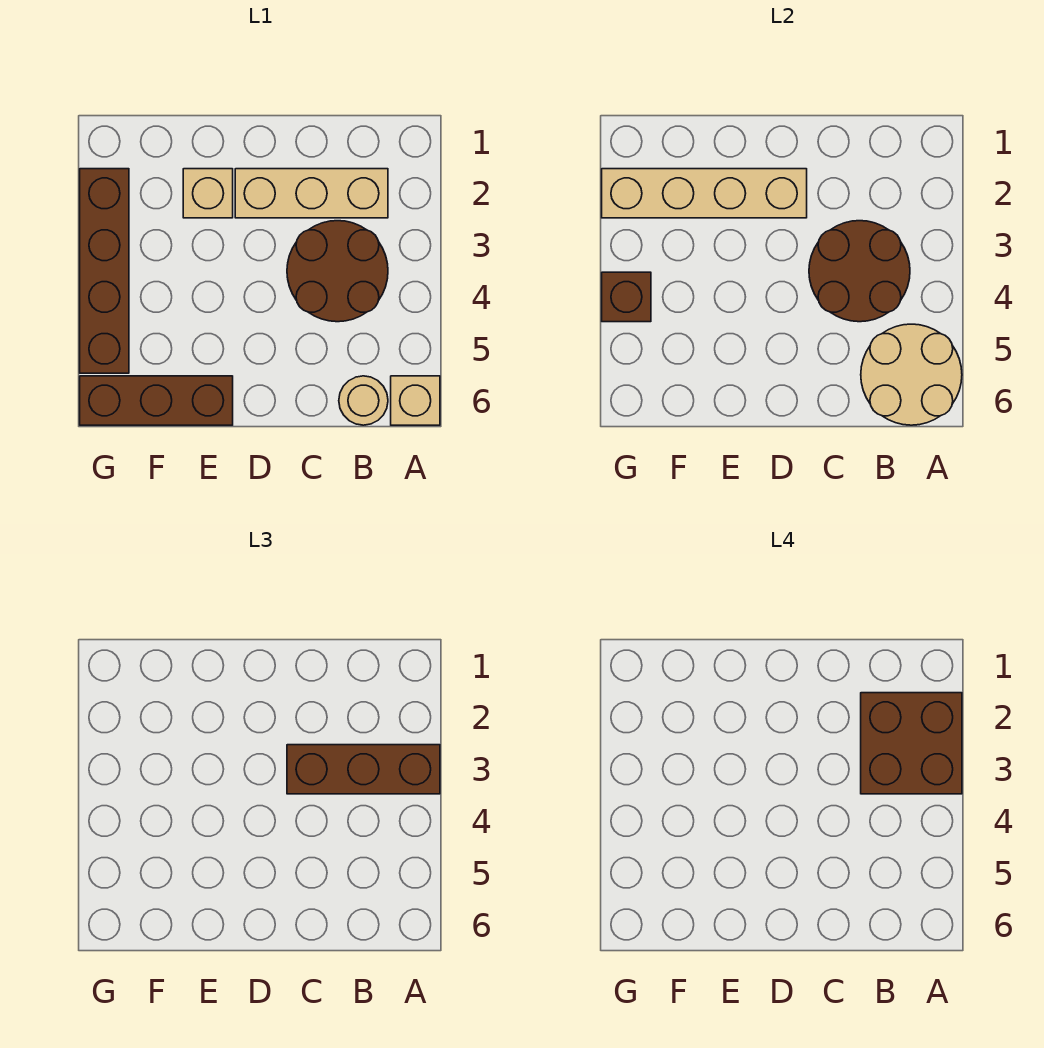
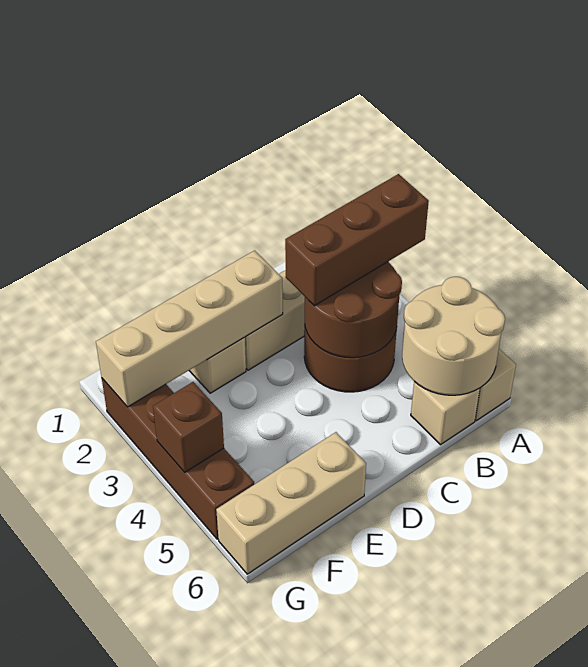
brown 2x2 brick [861,693,962,794] -> none
tan 1x1 round brick [339,376,388,425] -> tan 1x1 brick [411,382,480,445]
brown 1x3 brick [80,376,233,425] -> tan 1x3 brick [216,432,366,574]

